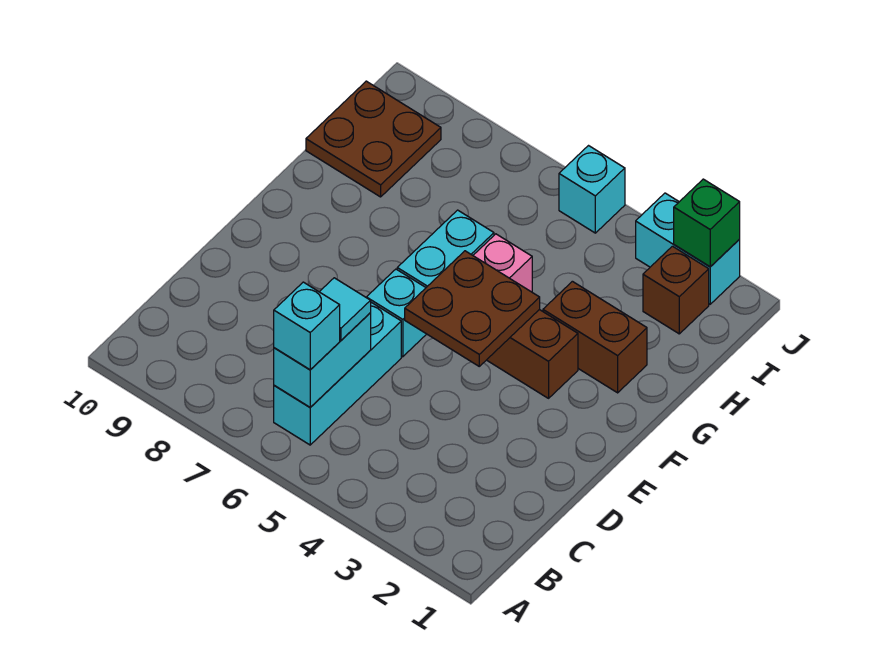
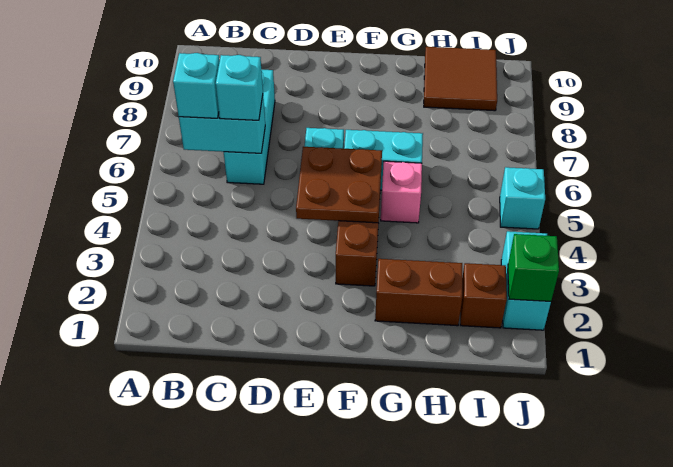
cyan 1x3 brick [274,302,401,445] -> cyan 1x3 brick turned to [224,69,275,184]
cyan 1x1 tile [320,278,371,340] -> cyan 1x1 brick [216,55,263,120]
brown 1x2 brick [543,281,647,393] -> brown 1x2 brick turned to [375,259,462,326]
brown 2x2 plate [306,81,441,197] -> brown 2x2 tile [424,47,497,111]

